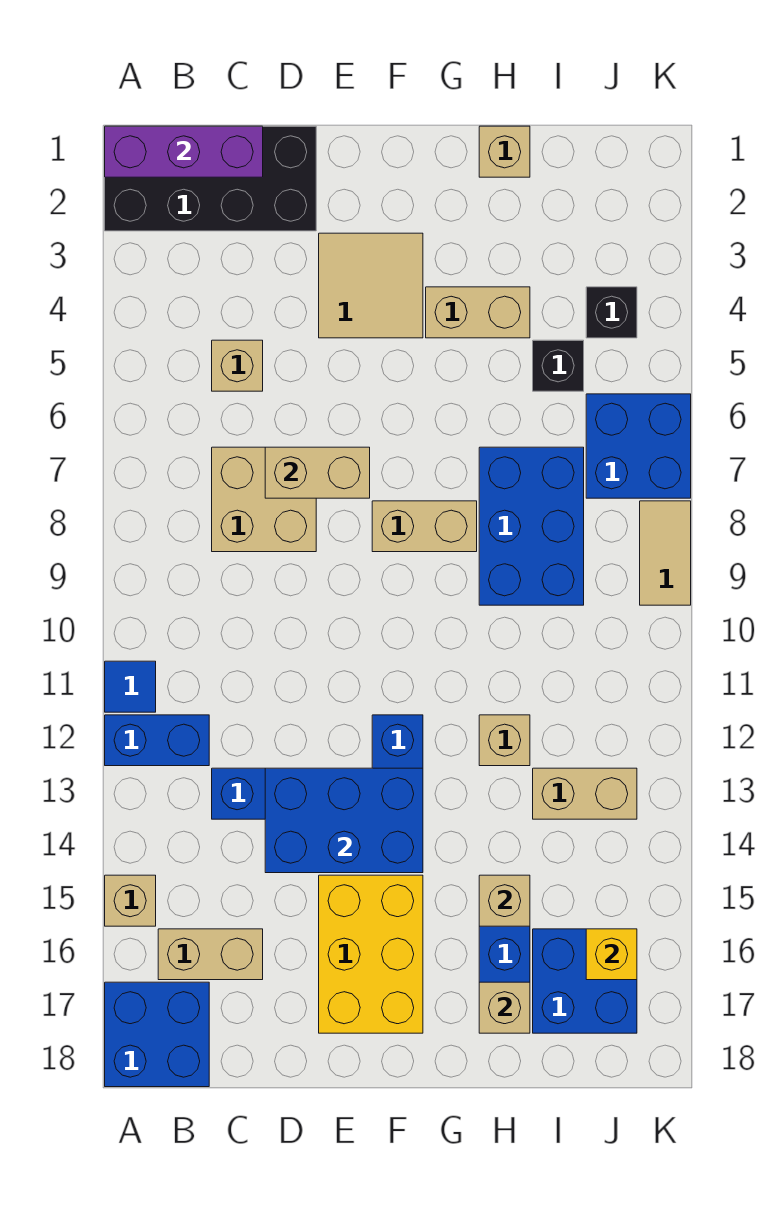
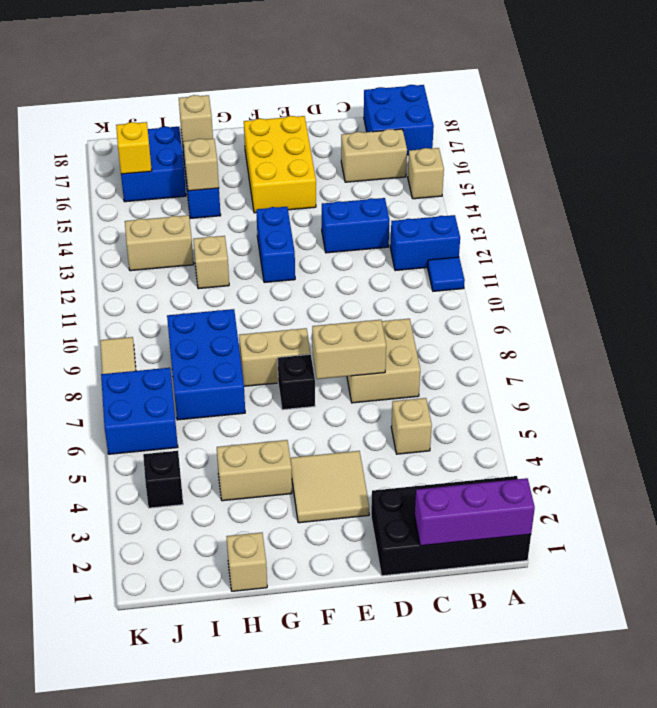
blue 2x3 brick [265,768,423,873] -> none
black 1x1 brick [533,340,584,391] -> black 1x1 brick moved to [278,354,315,410]

